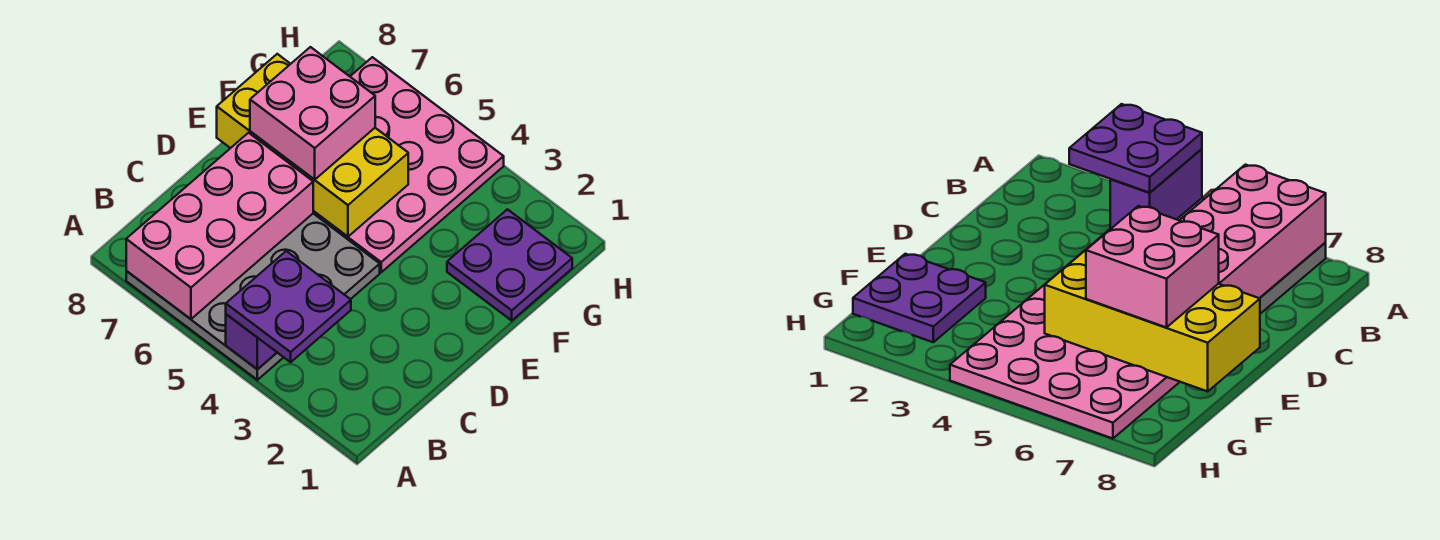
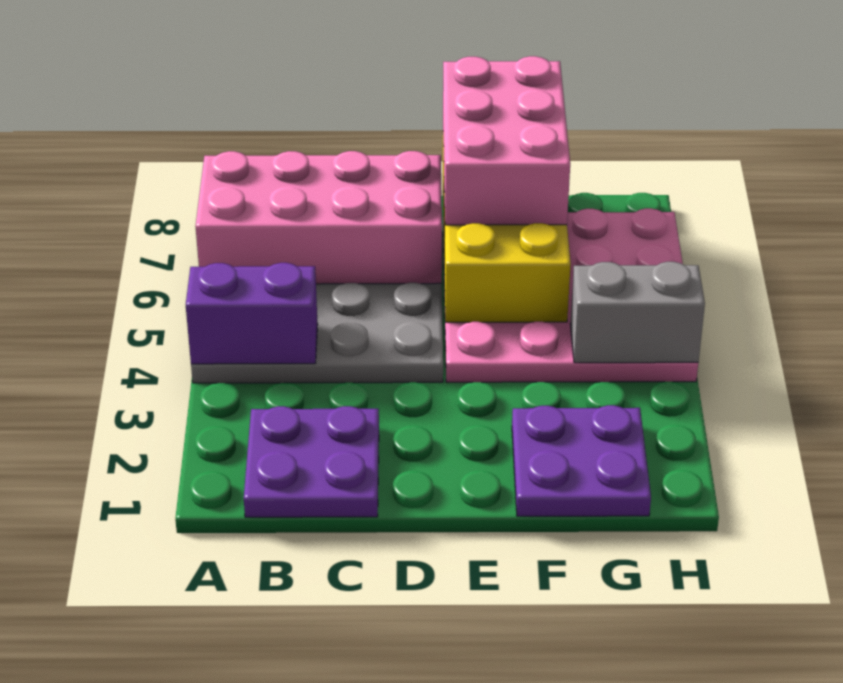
purple 2x2 plate [226,251,351,362] -> purple 2x2 plate moved to [244,406,379,517]
pink 2x2 brick [250,47,375,180] -> pink 2x3 brick [443,56,570,225]
none -> grey 1x2 brick [570,262,705,363]

